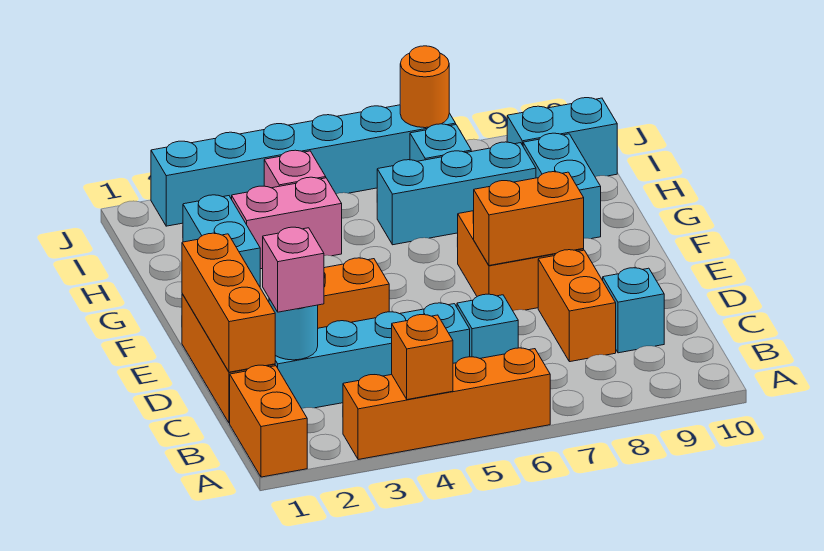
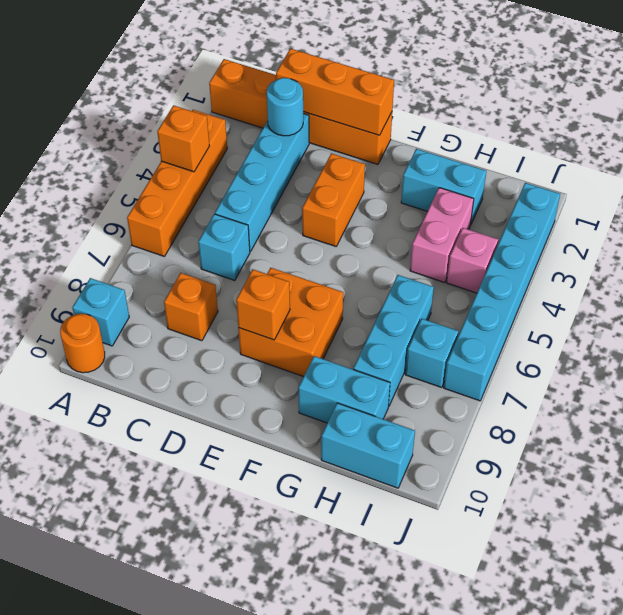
pink 1x1 brick [263,227,324,312] -> none
orange 1x2 brick [538,250,616,362] -> orange 1x1 brick [164,273,218,341]
cyan 1x1 brick [603,268,664,353] -> cyan 1x1 brick moved to [72,278,129,346]
orange 1x2 brick [473,172,584,266] -> orange 1x1 brick [236,270,290,340]
cyan 1x2 brick [507,98,617,177] -> cyan 1x2 brick turned to [321,403,415,488]
orange 1x1 round brick [400,46,449,128] -> orange 1x1 round brick moved to [60,314,105,373]

